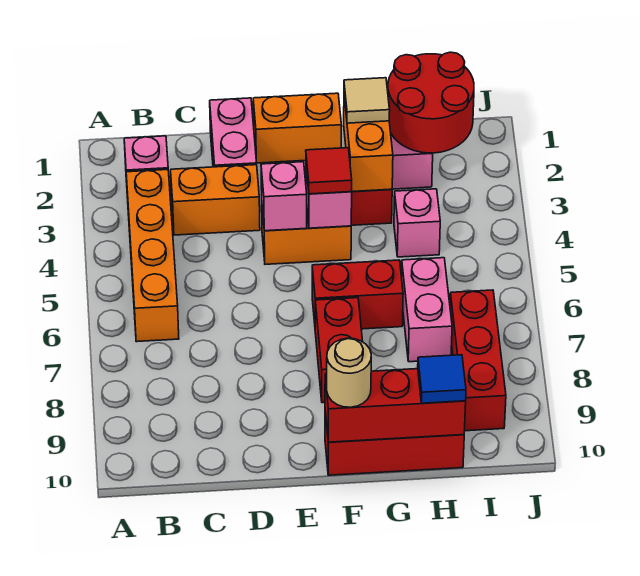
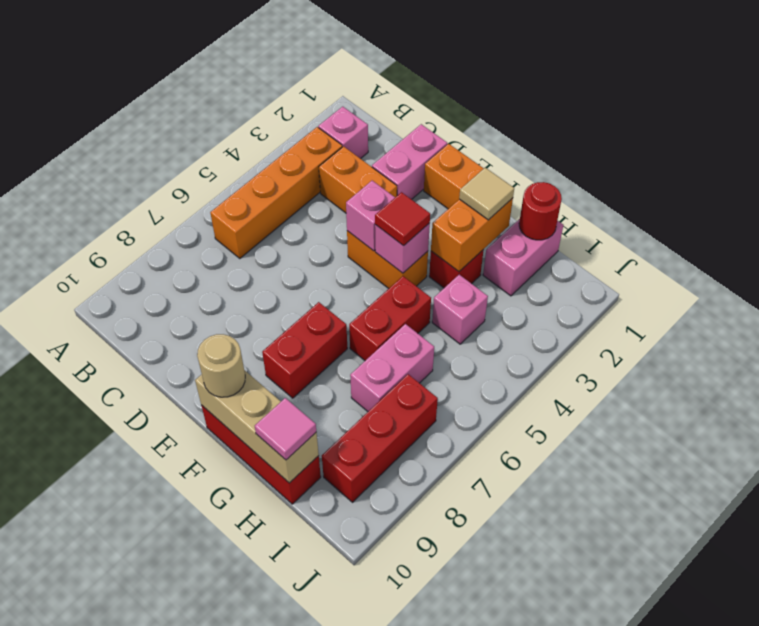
red 1x2 brick [312,260,403,329] -> red 1x2 brick turned to [349,276,431,361]
red 1x3 brick [325,369,466,442] -> tan 1x3 brick [195,370,319,483]
red 2x2 round brick [388,52,474,153] -> red 1x1 round brick [519,182,562,240]
blue 1x1 tile [418,355,466,403] -> pink 1x1 tile [255,398,316,460]

